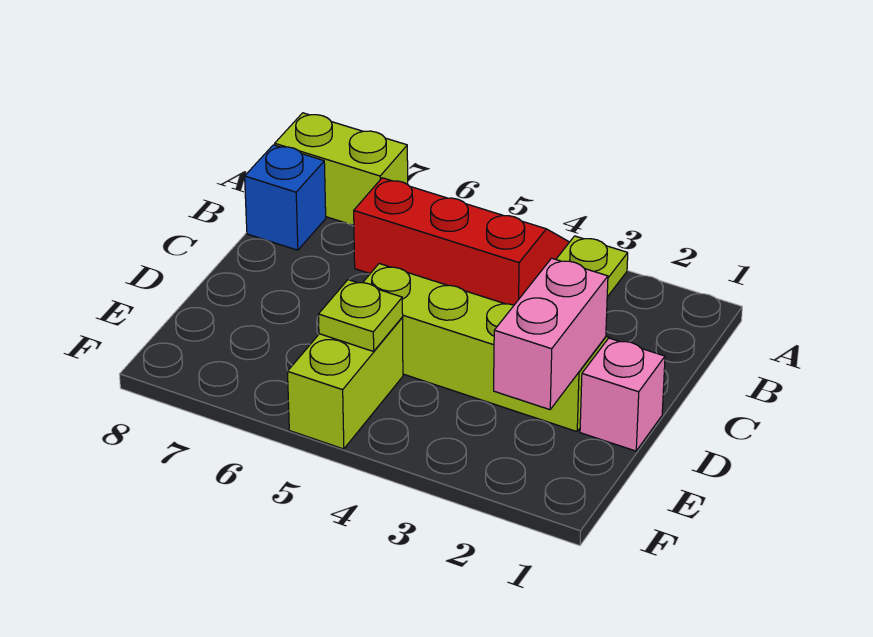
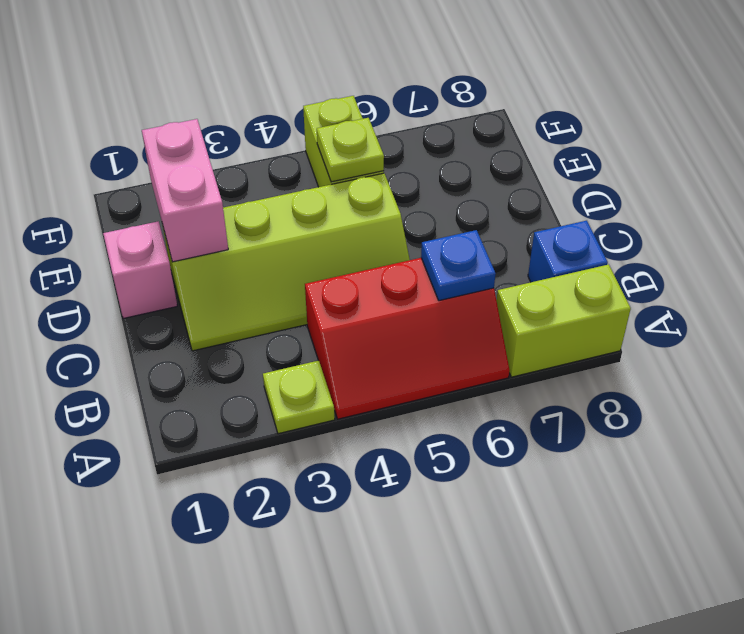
none -> blue 1x1 plate [421,230,496,301]

